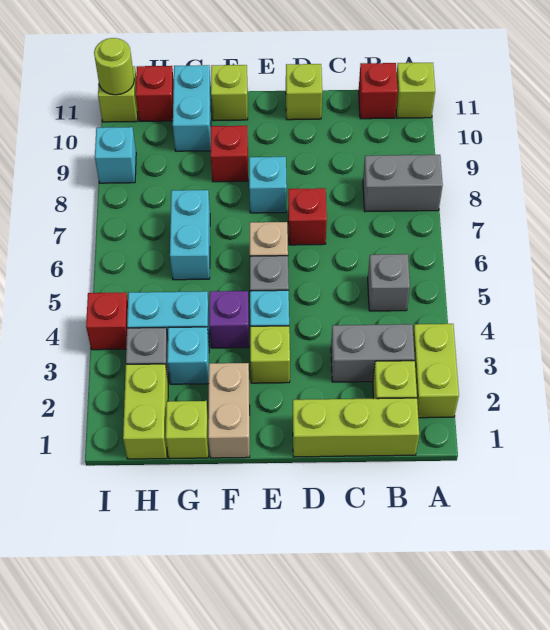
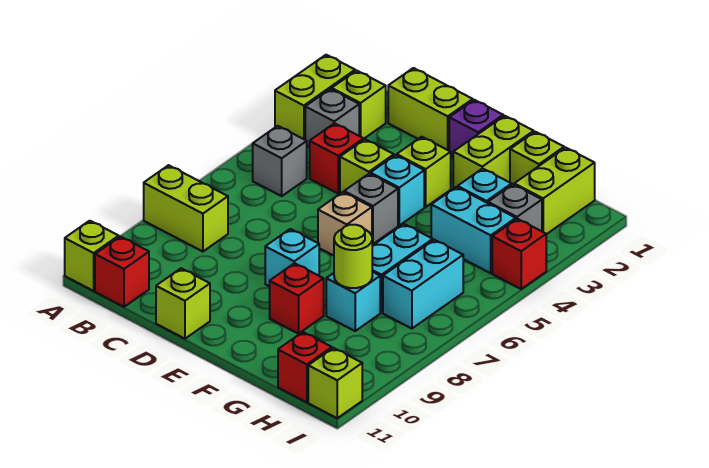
grey 1x2 brick [363,155,443,211] -> lime 1x2 brick [144,165,228,252]
lime 1x3 brick [293,398,419,457] -> lime 1x2 brick [388,68,473,151]
grey 1x2 brick [331,324,415,382] -> grey 1x1 brick [305,89,359,147]
red 1x1 brick [288,188,327,245] -> red 1x1 brick moved to [310,123,364,194]
tan 1x2 brick [208,363,250,458] -> lime 1x2 brick [453,116,534,189]
purple 1x1 brick [209,291,249,348] -> purple 1x1 brick moved to [449,100,503,157]
lime 1x1 brick [211,65,248,121] -> lime 1x1 brick moved to [340,139,394,194]
cyan 1x2 brick [173,65,211,151] -> cyan 1x2 brick moved to [383,240,463,329]
cyan 1x1 brick [95,127,136,183] -> cyan 1x1 brick moved to [326,272,380,331]
lime 1x1 round brick [94,38,134,95] -> lime 1x1 round brick moved to [334,225,372,288]

